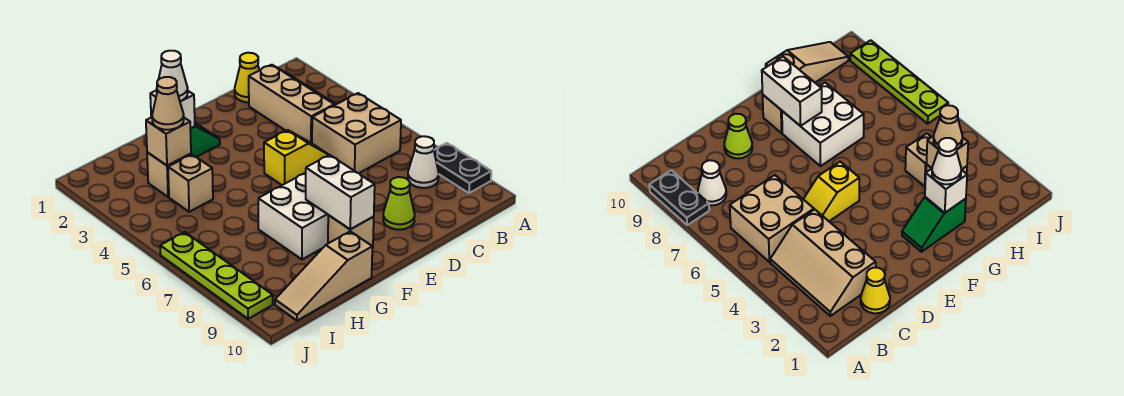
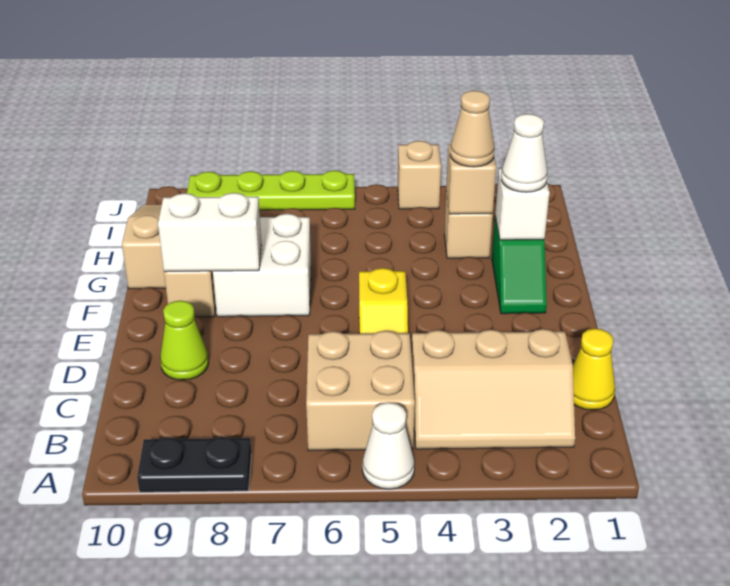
white 1x1 cone [408,136,439,188] -> white 1x1 cone moved to [362,402,415,489]
tan 1x1 brick [168,155,213,212] -> tan 1x1 brick moved to [398,141,441,209]

